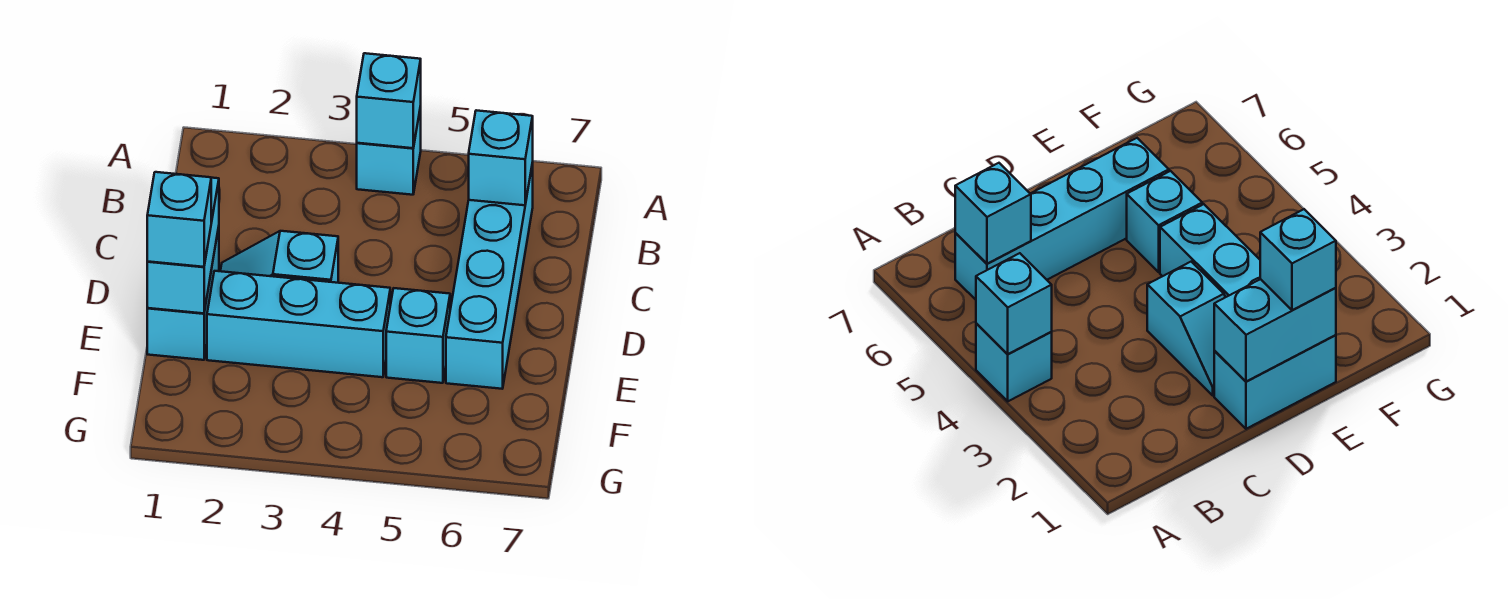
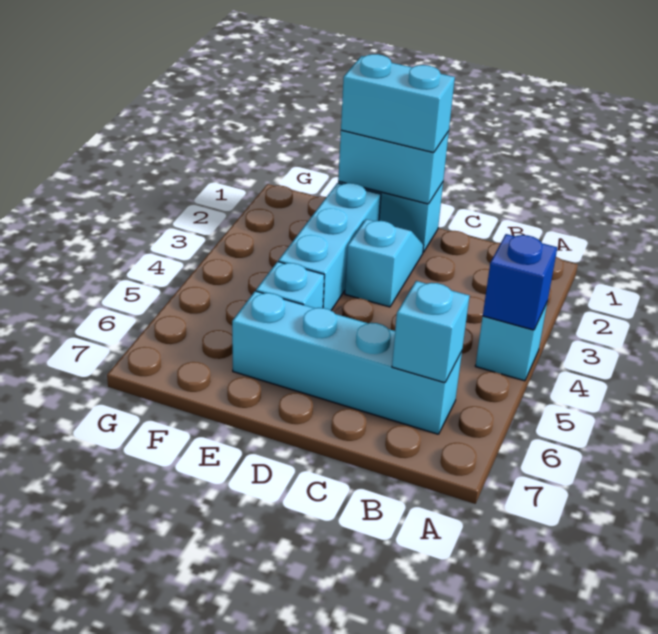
cyan 1x1 brick [357,53,421,148] -> blue 1x1 brick [483,234,557,330]
cyan 1x1 brick [147,172,211,267] -> cyan 1x2 brick [341,54,455,153]

